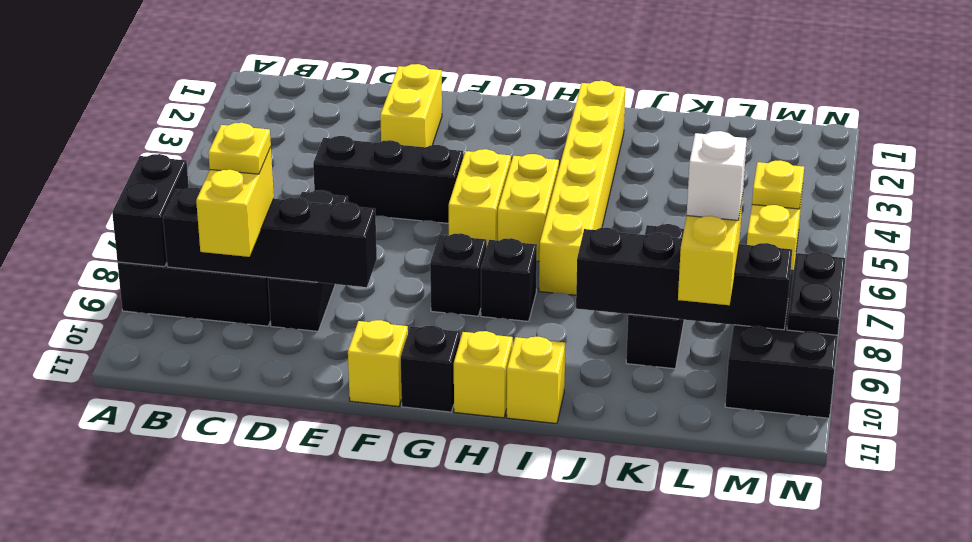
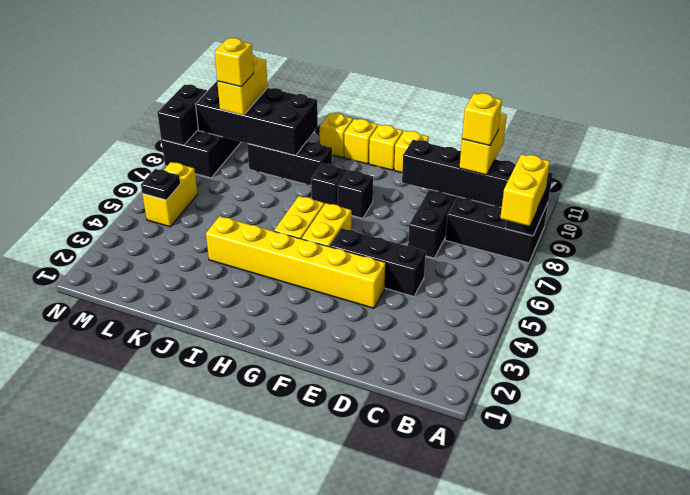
yellow 1x1 plate [208,123,271,174] -> yellow 1x1 brick [462,93,502,146]
yellow 1x2 brick [380,64,442,147] -> yellow 1x2 brick moved to [500,154,550,226]
black 1x1 brick [401,326,460,412] -> yellow 1x1 brick [369,125,403,170]
yellow 1x6 brick [539,81,625,295] -> yellow 1x6 brick turned to [206,216,386,308]
black 1x4 brick [576,228,792,330] -> black 2x4 brick [196,81,318,155]
black 1x3 brick [626,224,684,369] -> black 1x3 brick turned to [247,141,332,185]
white 1x1 brick [687,131,747,220] -> yellow 1x1 brick [215,38,254,87]
yellow 1x1 plate [752,160,804,209] -> black 1x1 plate [141,169,180,200]
black 1x2 plate [787,252,845,335] -> black 1x2 brick [157,85,207,145]

